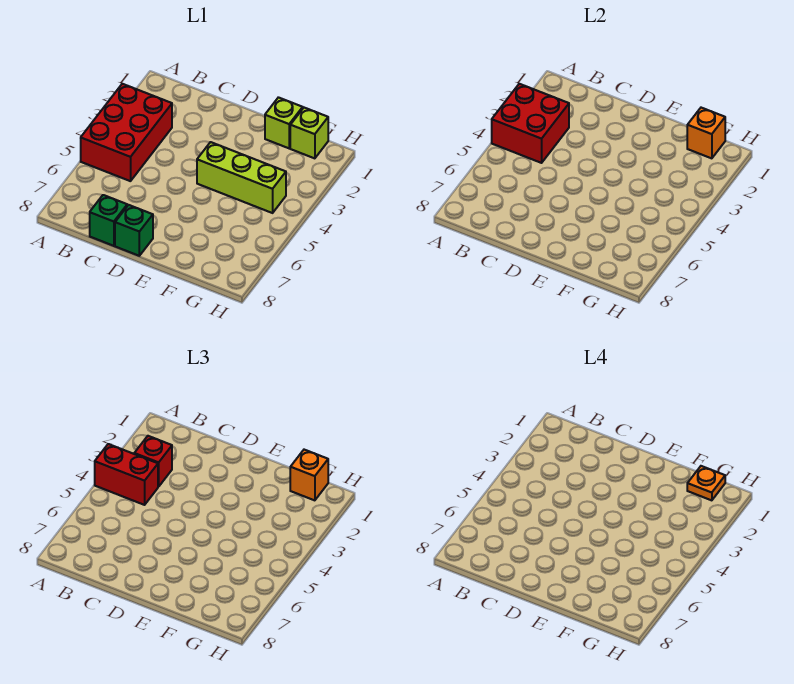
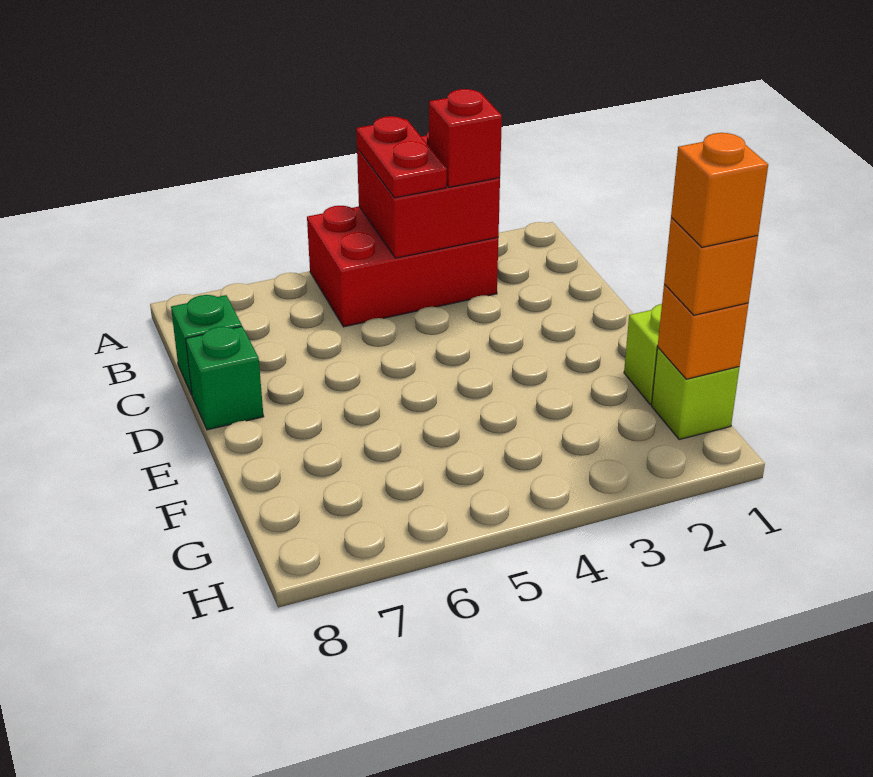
red 1x2 brick [95,444,158,505] -> red 1x2 plate [356,116,447,198]
lime 1x3 brick [197,142,286,213] -> none
orange 1x1 plate [687,466,725,500] -> orange 1x1 brick [671,133,768,247]

